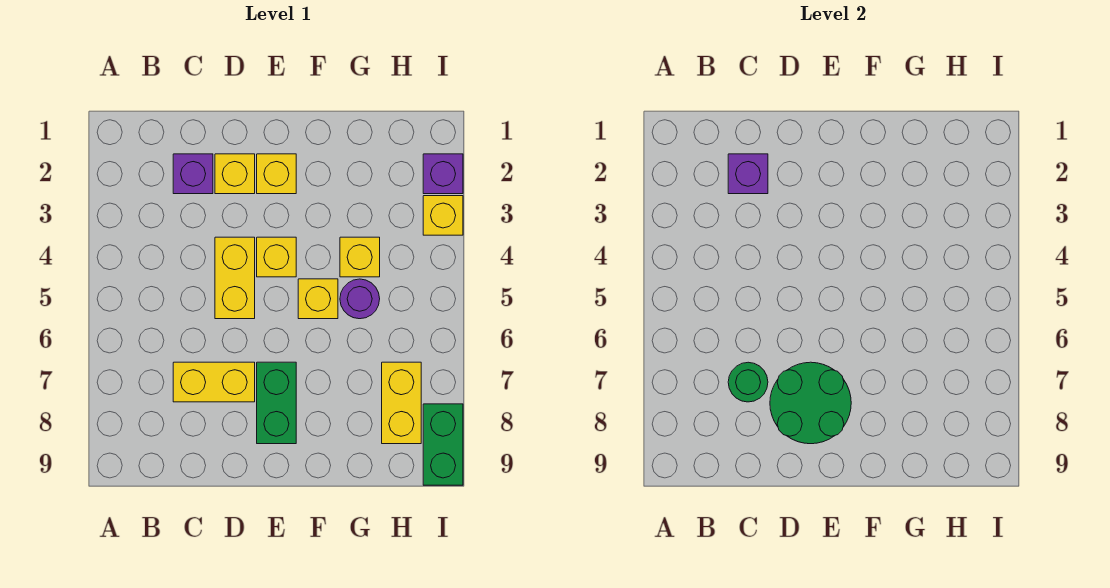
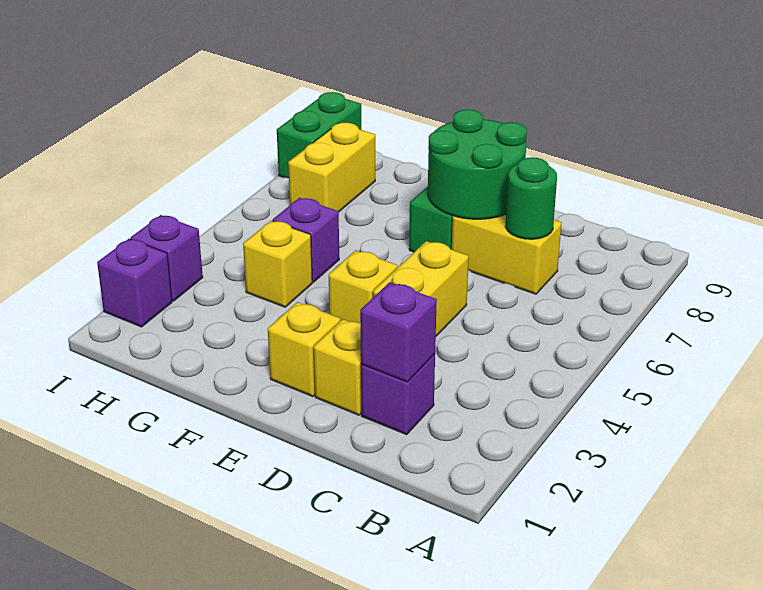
yellow 1x1 brick [298,279,338,319] -> none
purple 1x1 round brick [340,279,380,319] -> purple 1x1 brick [273,198,339,282]
yellow 1x1 brick [423,196,463,235] -> purple 1x1 brick [131,215,203,301]

